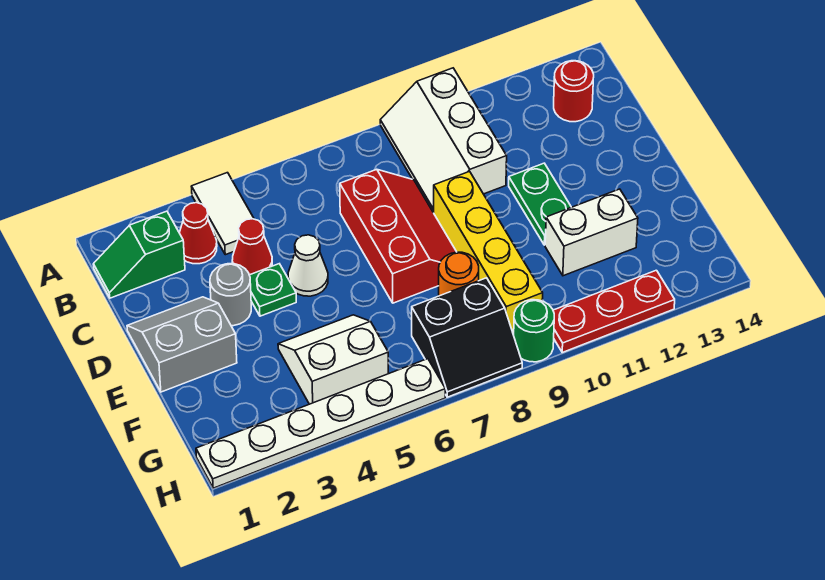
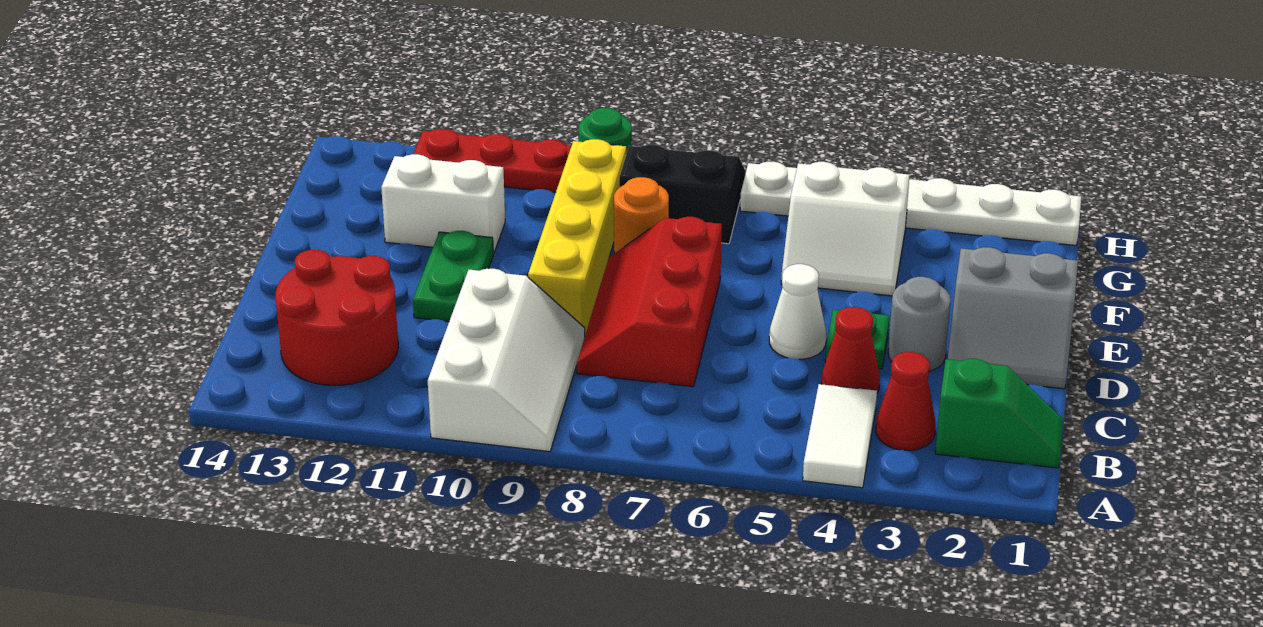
red 1x1 round brick [554,61,594,122] -> red 2x2 round brick [275,250,398,385]

